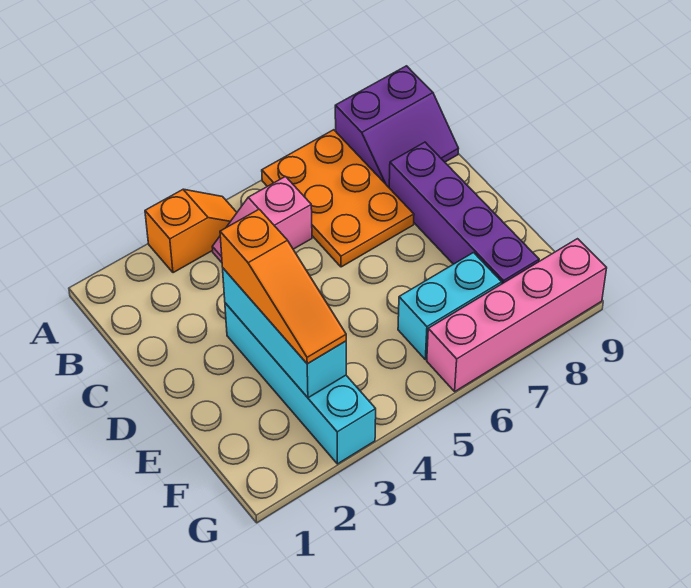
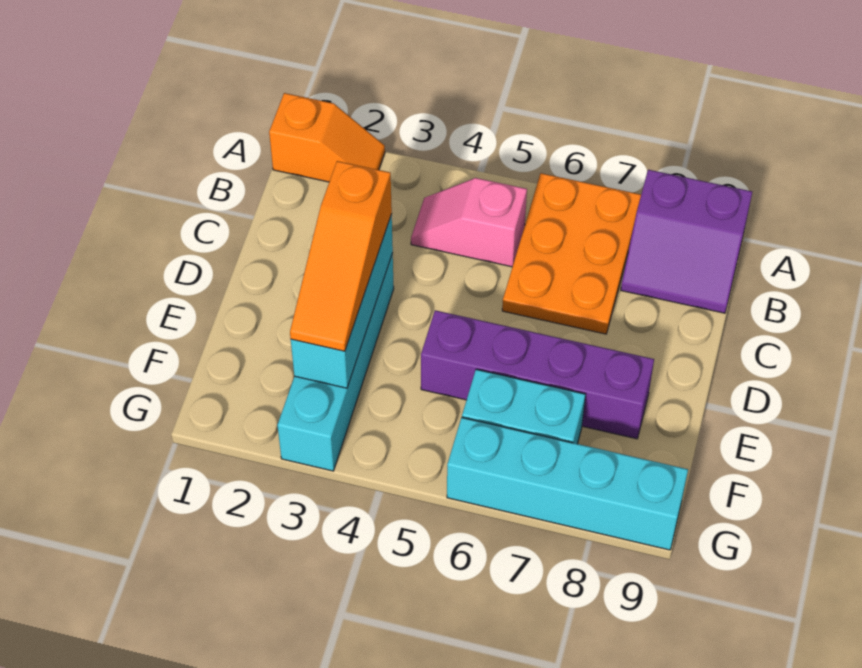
orange 1x2 slope [145,189,237,273] -> orange 1x2 slope moved to [269,93,385,182]
purple 1x4 brick [389,142,539,284] -> purple 1x4 brick turned to [421,310,654,439]
pink 1x4 brick [427,239,607,391] -> cyan 1x4 brick [447,418,688,550]

